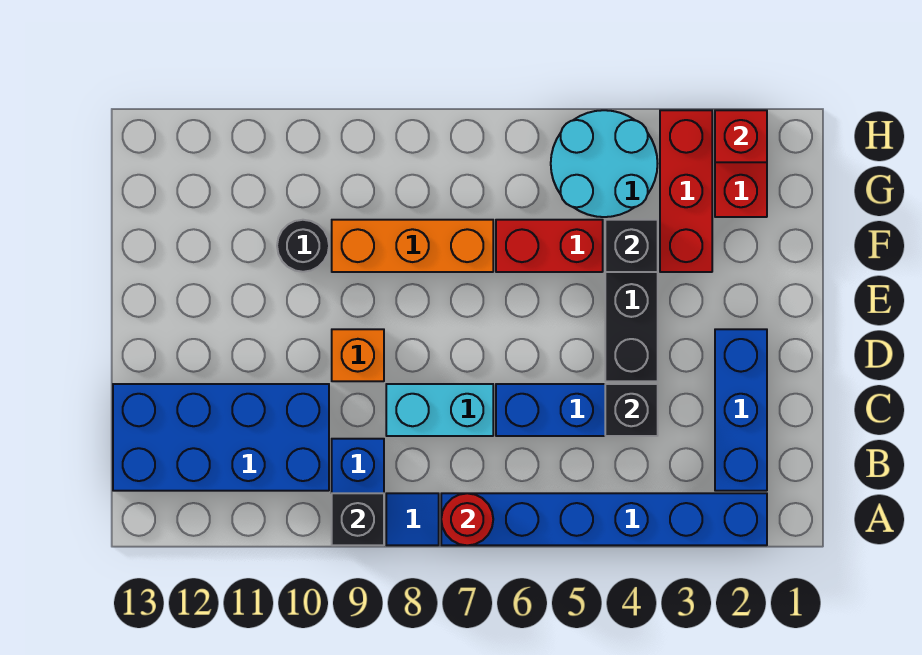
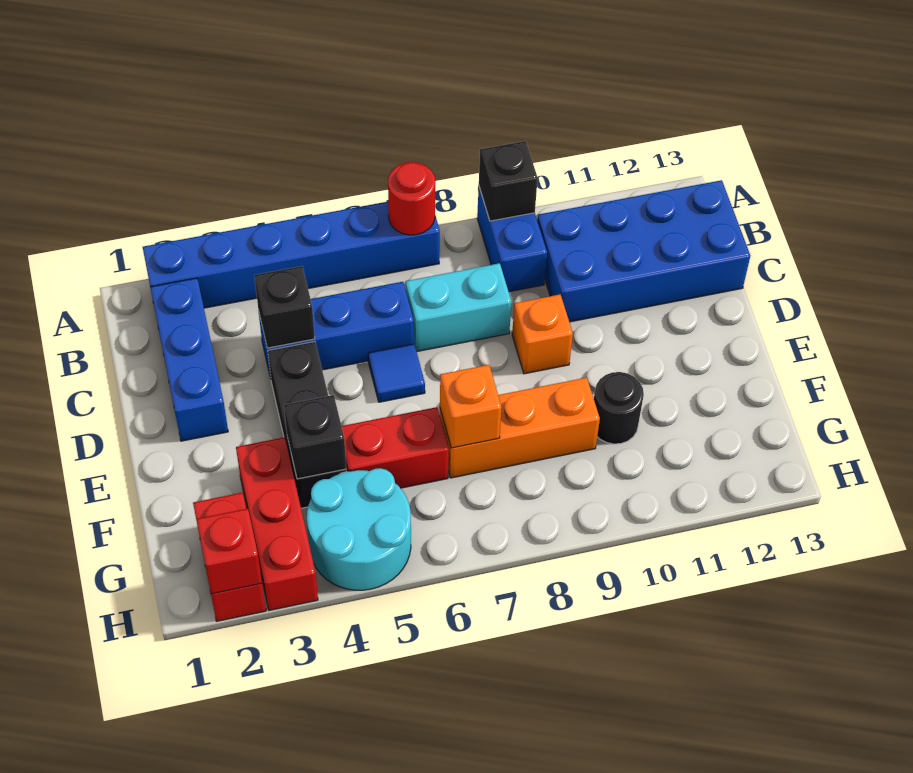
blue 1x1 tile [386,493,439,545] -> blue 1x1 tile moved to [368,344,425,402]
none -> orange 1x1 brick [440,365,502,448]

